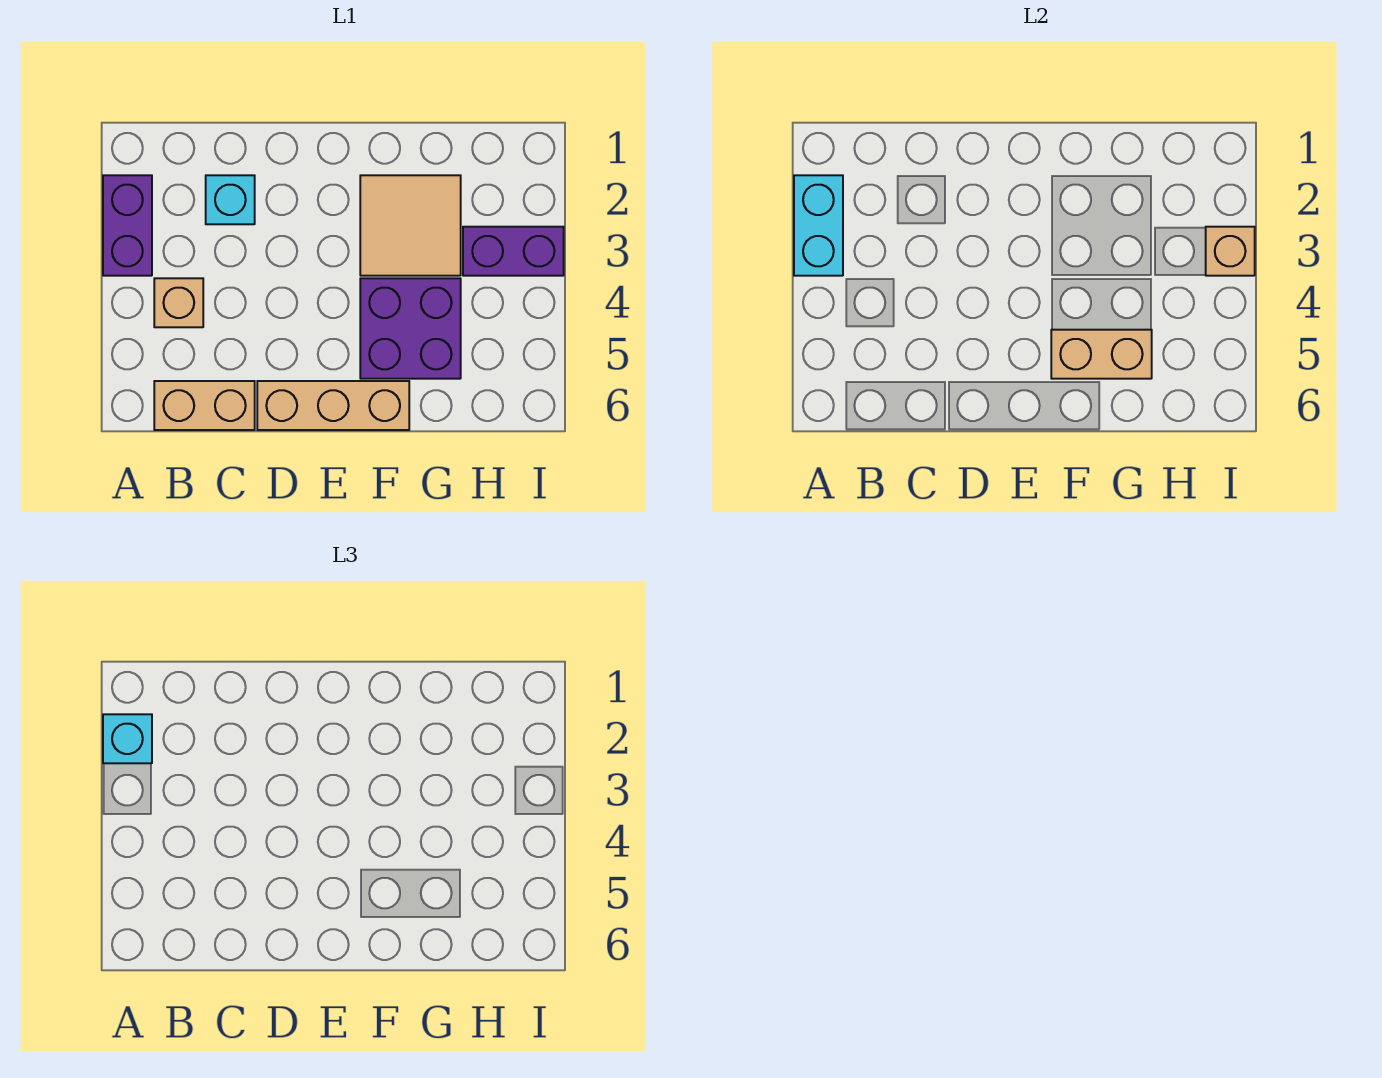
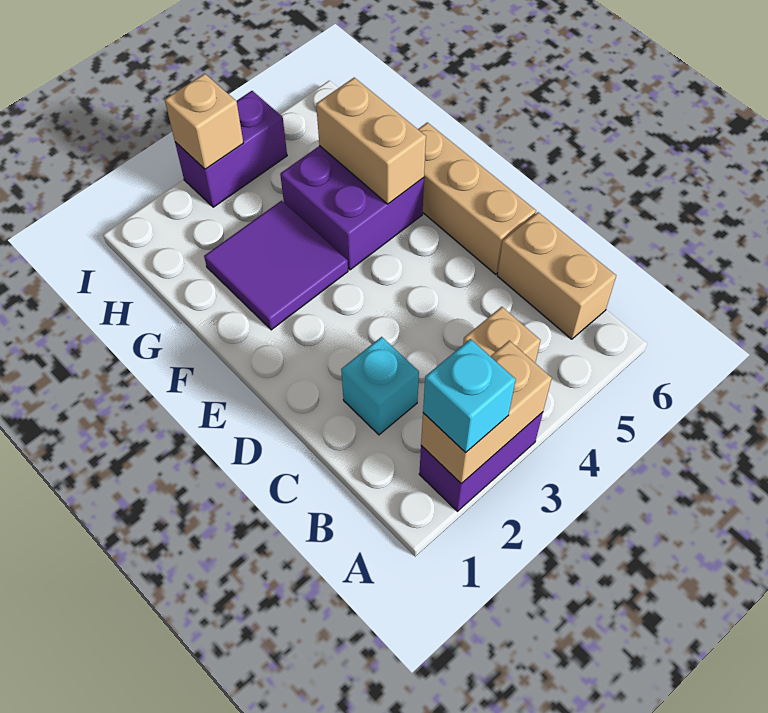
cyan 1x2 brick [794,175,843,276] -> tan 1x2 brick [421,341,552,484]
tan 2x2 tile [360,175,461,276] -> purple 2x2 tile [204,201,348,330]
purple 1x2 brick [463,227,564,276] -> purple 1x2 brick turned to [175,91,287,207]

